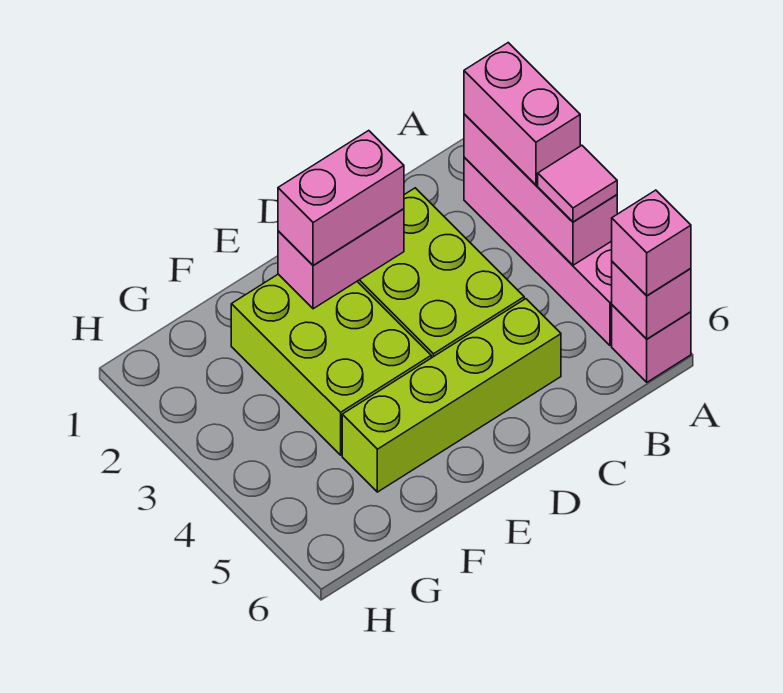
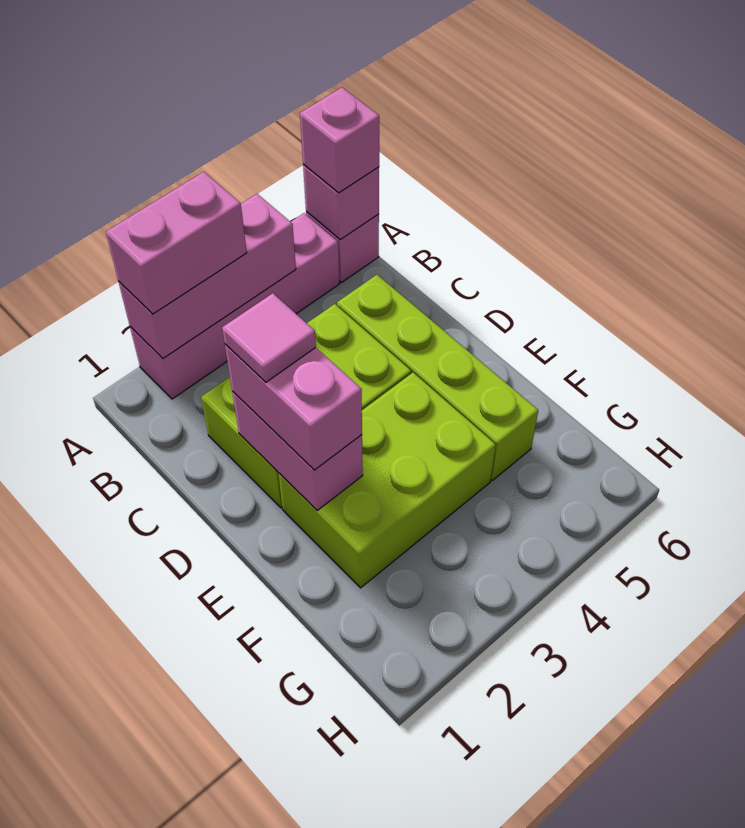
pink 1x1 tile [538,145,617,222] -> pink 1x1 tile moved to [222,293,316,382]

